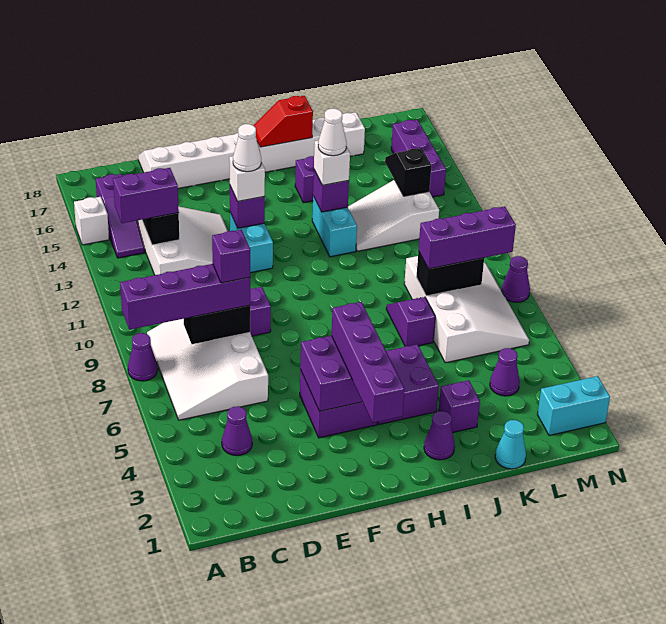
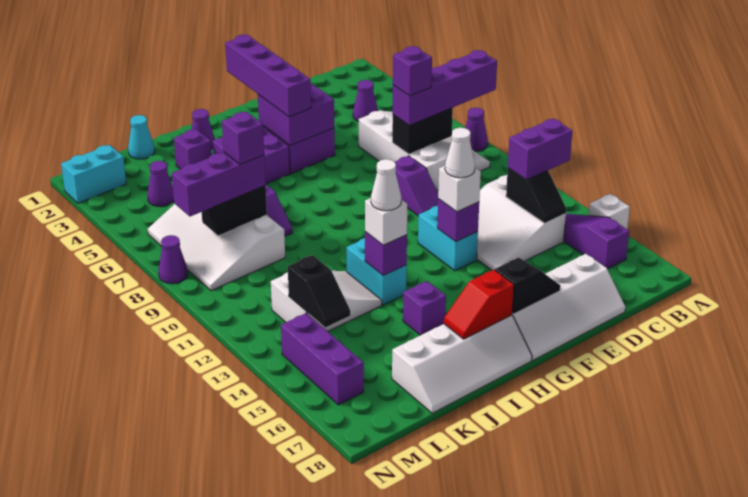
none -> black 1x2 slope [495,257,561,314]
red 1x2 slope [253,96,313,147] -> red 1x2 slope turned to [444,270,514,339]
none -> purple 1x1 brick [222,112,264,165]

